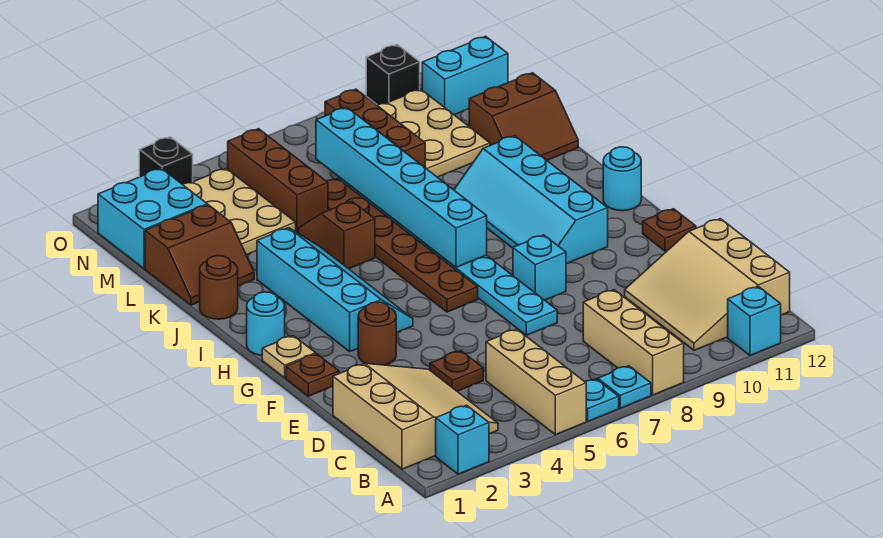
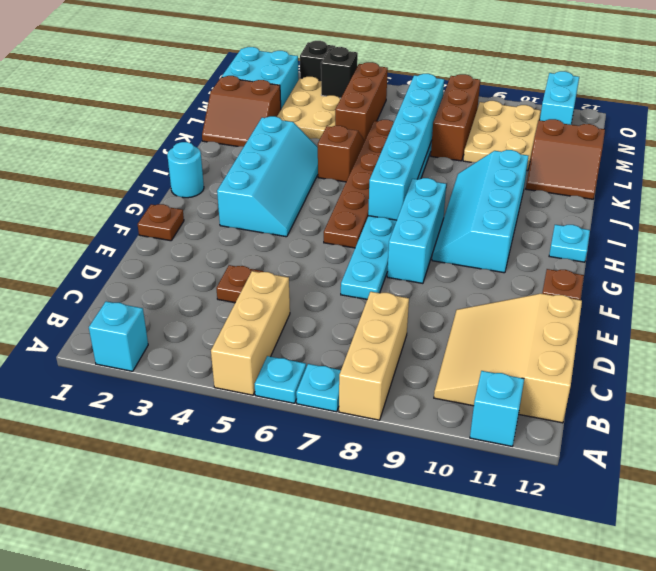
tan 3x3 slope [333,363,498,469] -> none
brown 1x1 round brick [358,302,396,365] -> none
cyan 1x1 brick [513,235,566,300] -> cyan 1x3 brick [387,178,446,283]
tan 1x1 plate [262,336,316,378] -> none
cyan 1x1 round brick [603,147,641,211] -> cyan 1x1 plate [549,225,590,262]
brown 1x1 round brick [200,256,238,319] -> none
cyan 1x2 brick [422,36,508,115] -> cyan 1x2 brick turned to [540,71,579,125]
black 1x1 brick [366,45,420,105] -> black 1x1 brick moved to [321,47,358,98]

